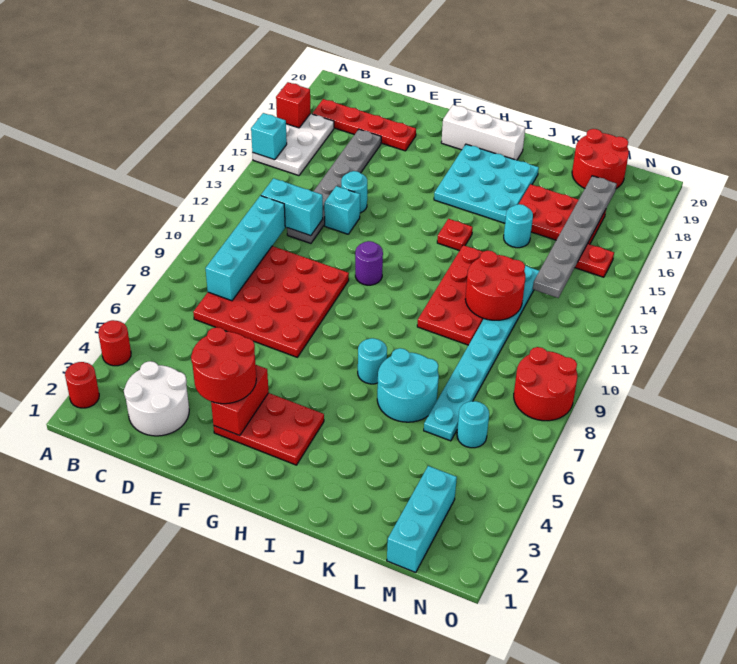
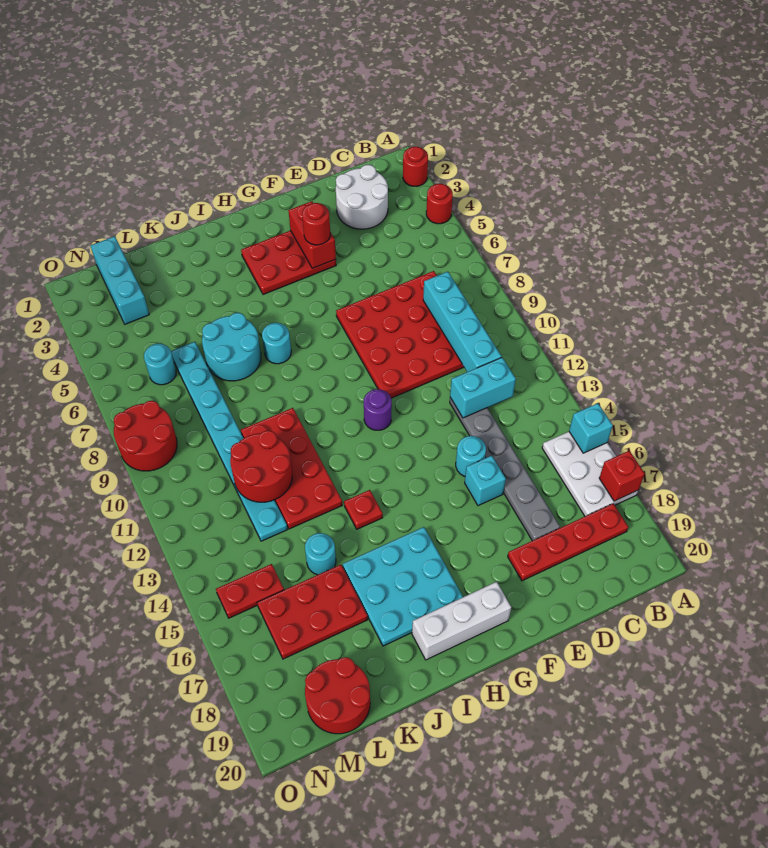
red 2x2 round brick [191,327,256,404] -> red 1x1 round brick [302,203,330,245]
cyan 1x1 brick [324,186,360,234] -> cyan 1x1 brick moved to [465,456,506,506]
grey 1x6 plate [533,176,617,298] -> none

